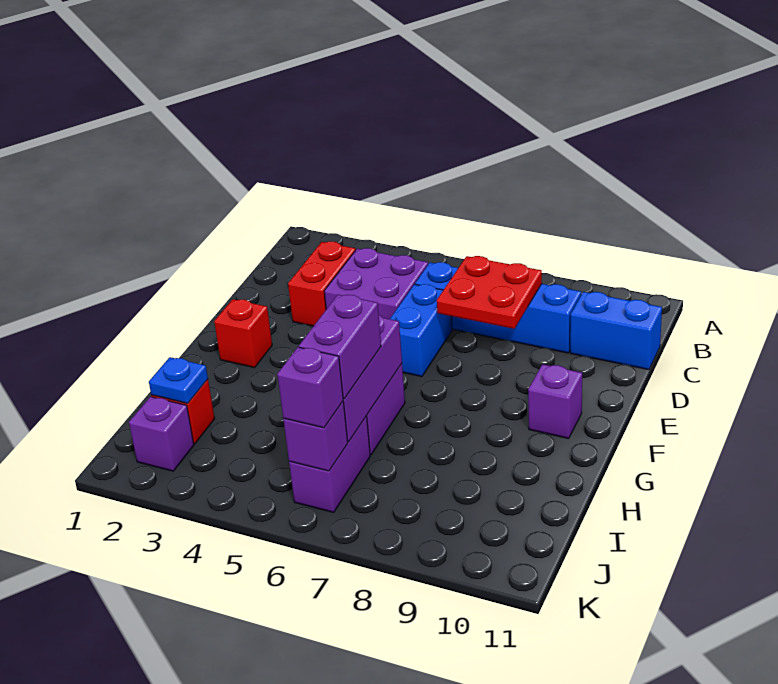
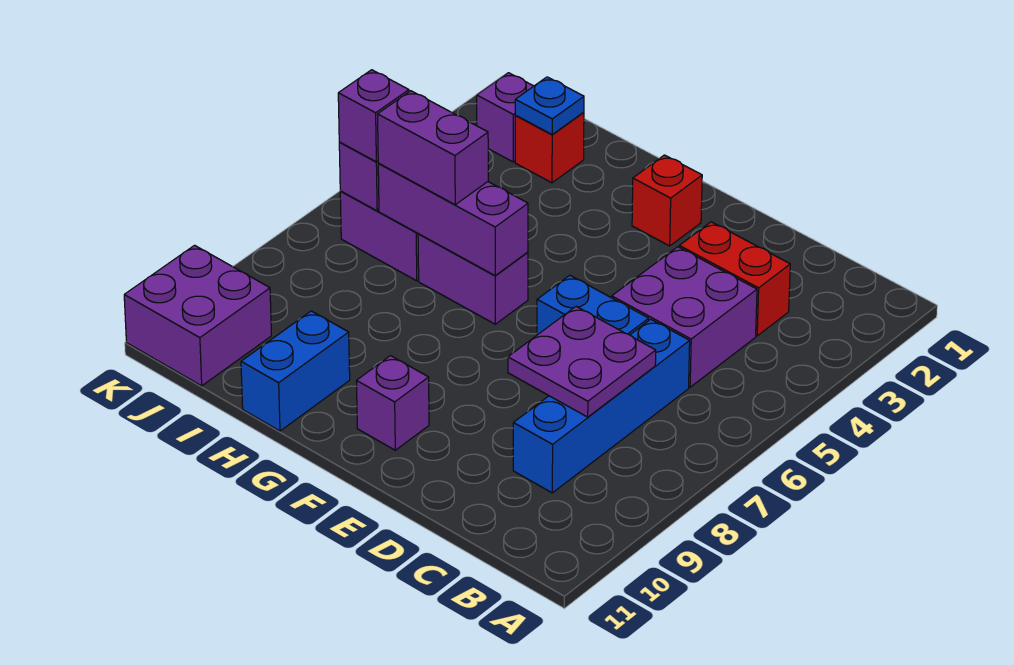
red 2x2 plate [437,256,542,329] -> purple 2x2 plate [508,307,656,417]
blue 1x2 brick [570,292,662,370] -> blue 1x2 brick moved to [241,311,350,431]
none -> purple 2x2 brick [124,245,271,386]

